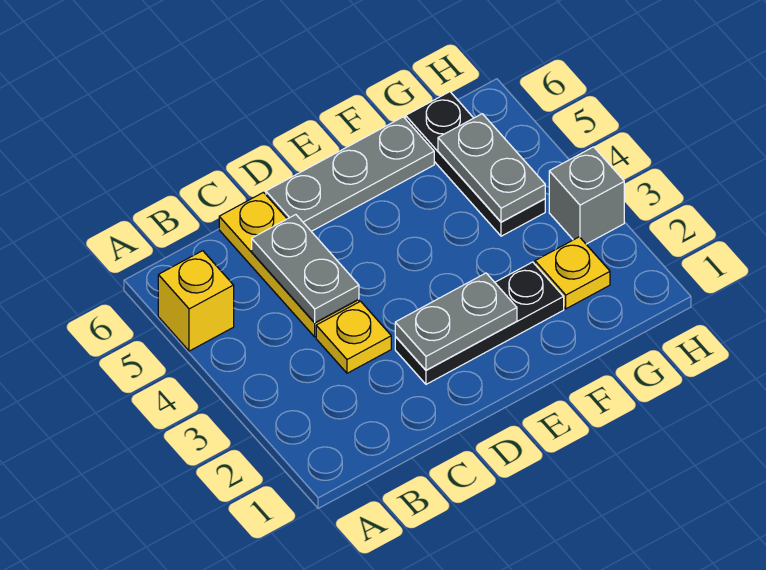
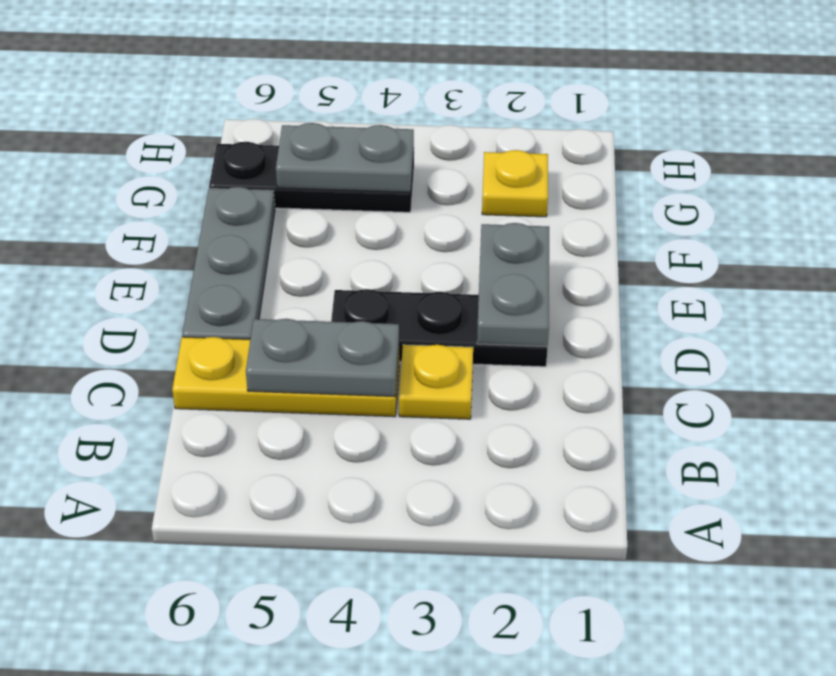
yellow 1x1 brick [158,251,234,351] -> none
black 1x3 plate [395,262,564,384] -> black 1x3 plate turned to [331,289,548,367]
grey 1x1 brick [549,147,624,244] -> none

